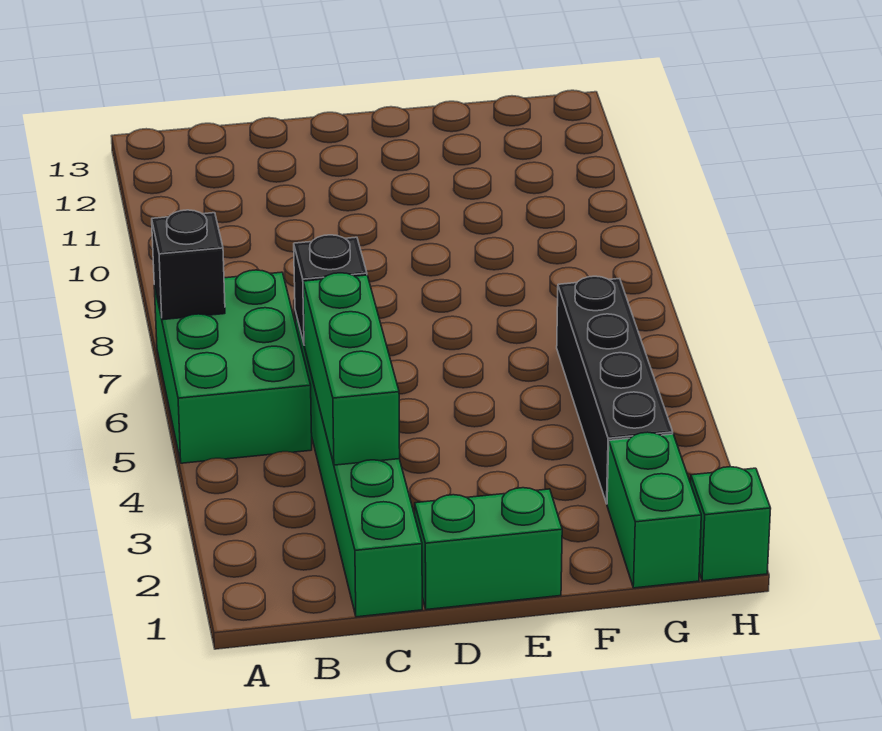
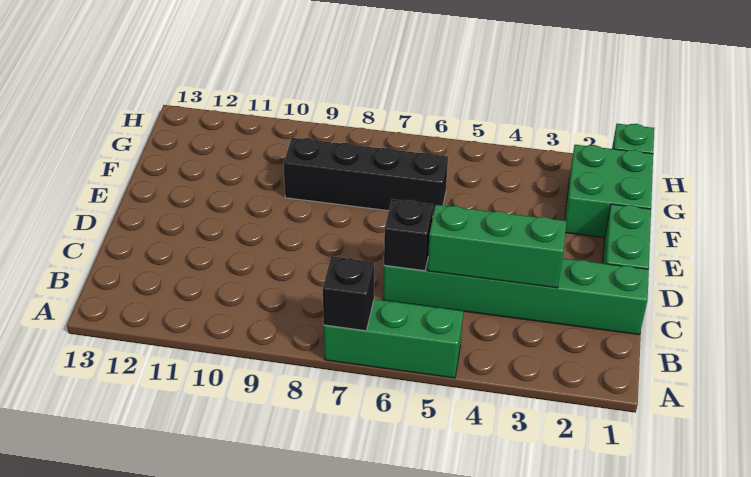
green 2x3 brick [154,270,312,463] -> green 1x3 brick [324,299,463,378]
green 1x2 brick [607,432,701,588] -> green 2x2 brick [565,145,653,238]
black 1x4 brick [557,276,673,504] -> black 1x4 brick moved to [284,138,448,214]

